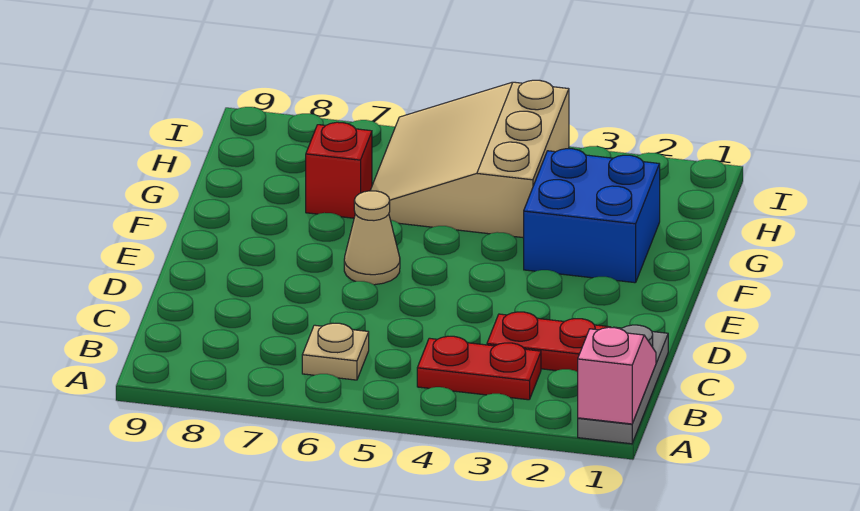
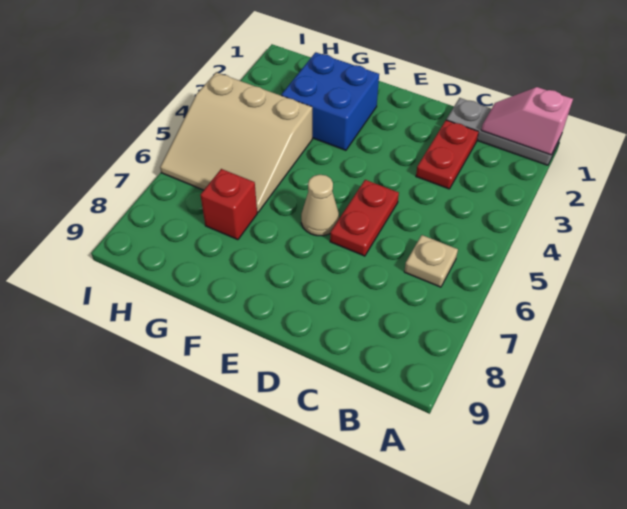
red 1x2 plate [417,336,541,400] -> red 1x2 plate moved to [330,180,399,256]

